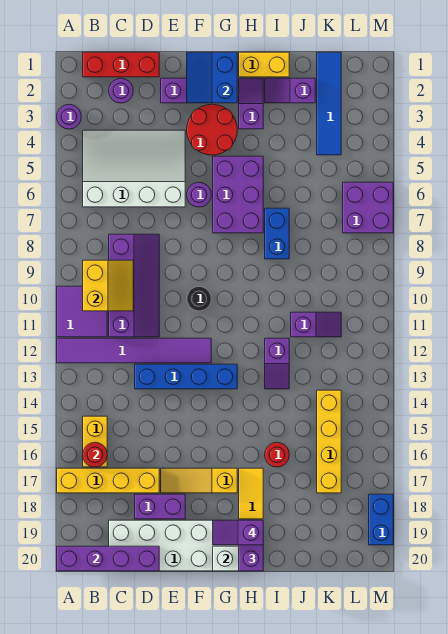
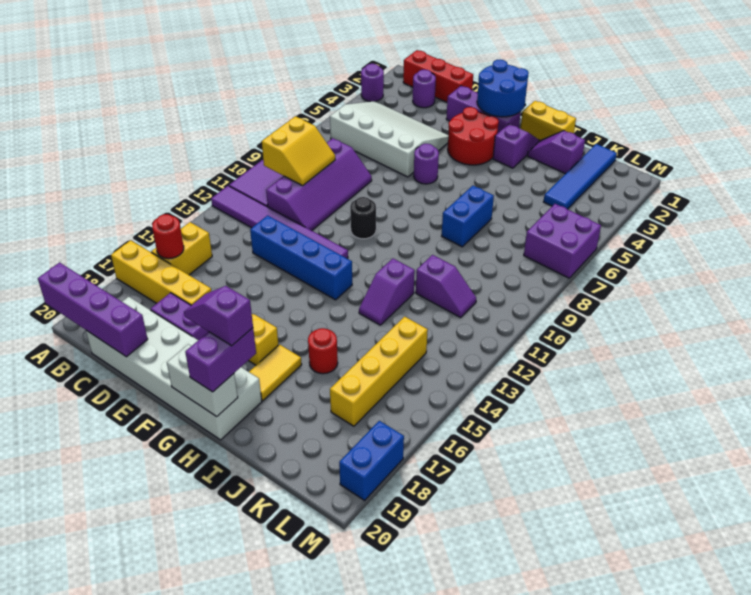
blue 2x2 slope [187,52,237,103] -> blue 2x2 round brick [477,59,529,117]
purple 2x3 brick [213,156,263,233] -> none

